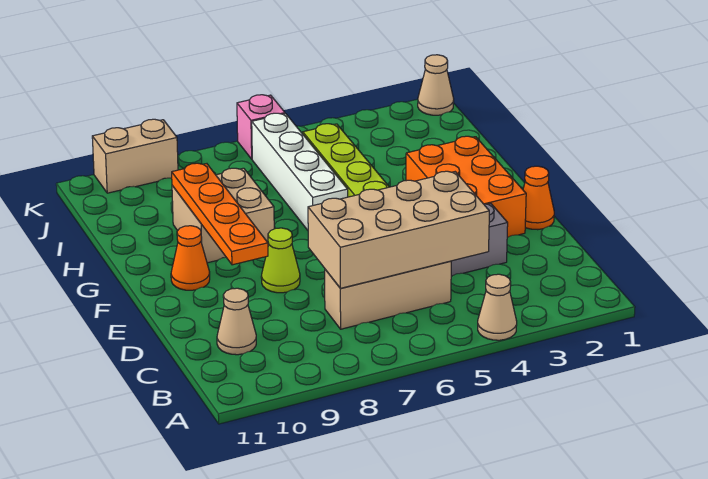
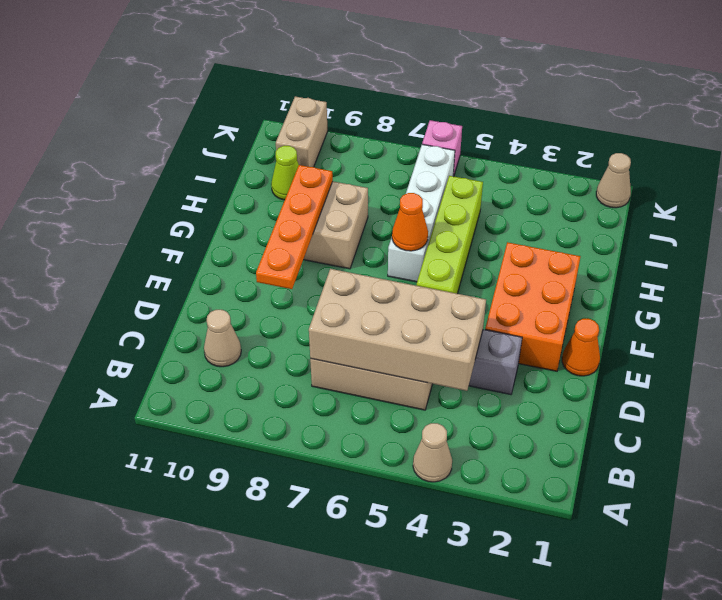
lime 1x1 cone [261,228,300,293] -> lime 1x1 cone moved to [271,146,299,200]
orange 1x1 cone [171,226,210,290] -> orange 1x1 cone moved to [392,193,428,251]
tan 1x2 brick [92,119,178,193] -> tan 1x2 brick turned to [276,96,328,167]

